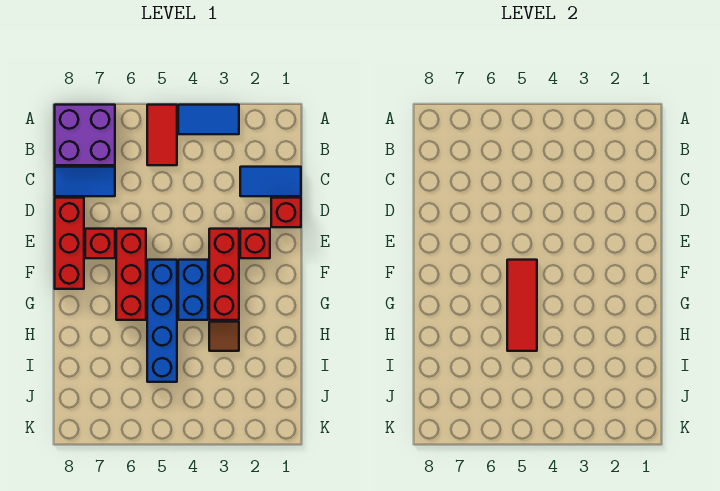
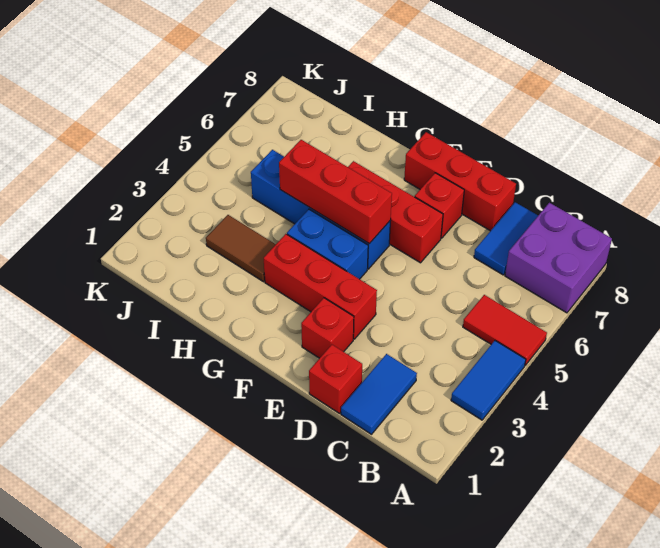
red 1x3 tile [507,260,537,351] -> red 1x3 brick [279,140,392,244]
brown 1x1 tile [209,322,239,351] -> brown 1x2 tile [206,215,276,282]

